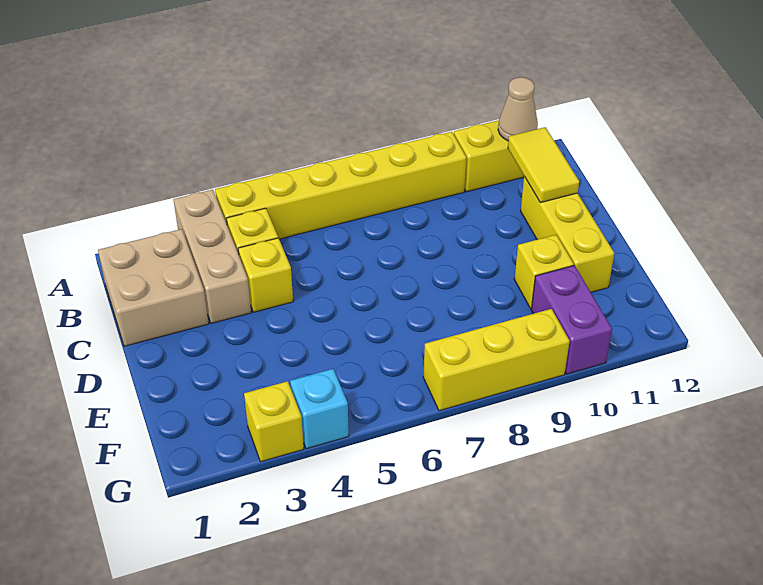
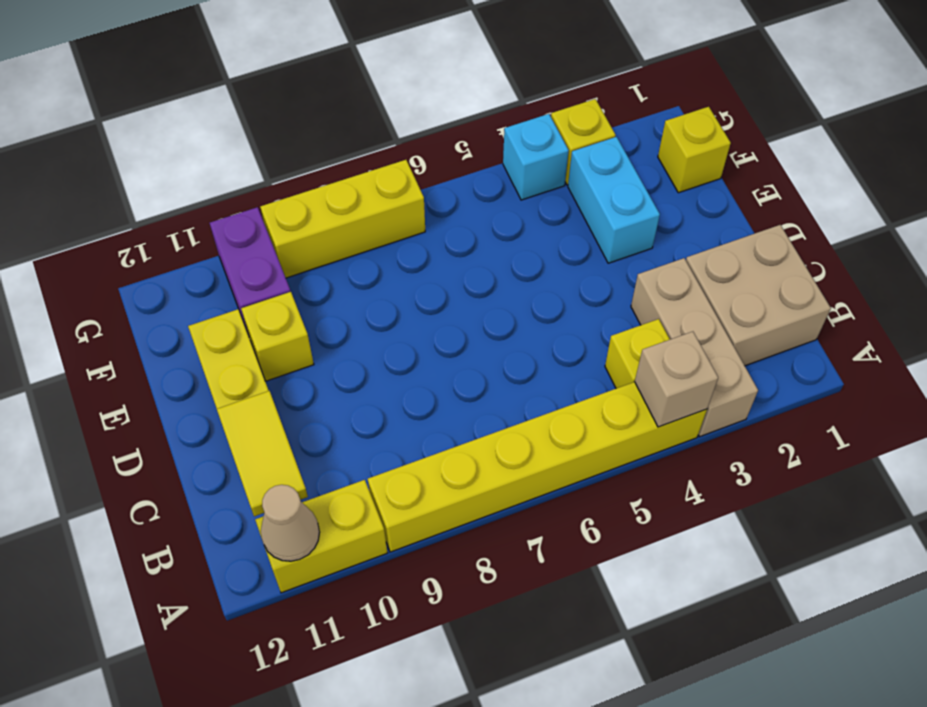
none -> tan 1x1 brick [635,332,718,427]
yellow 1x1 brick [238,238,293,312] -> yellow 1x1 brick moved to [658,107,731,193]
none -> cyan 1x2 brick [568,137,660,263]

